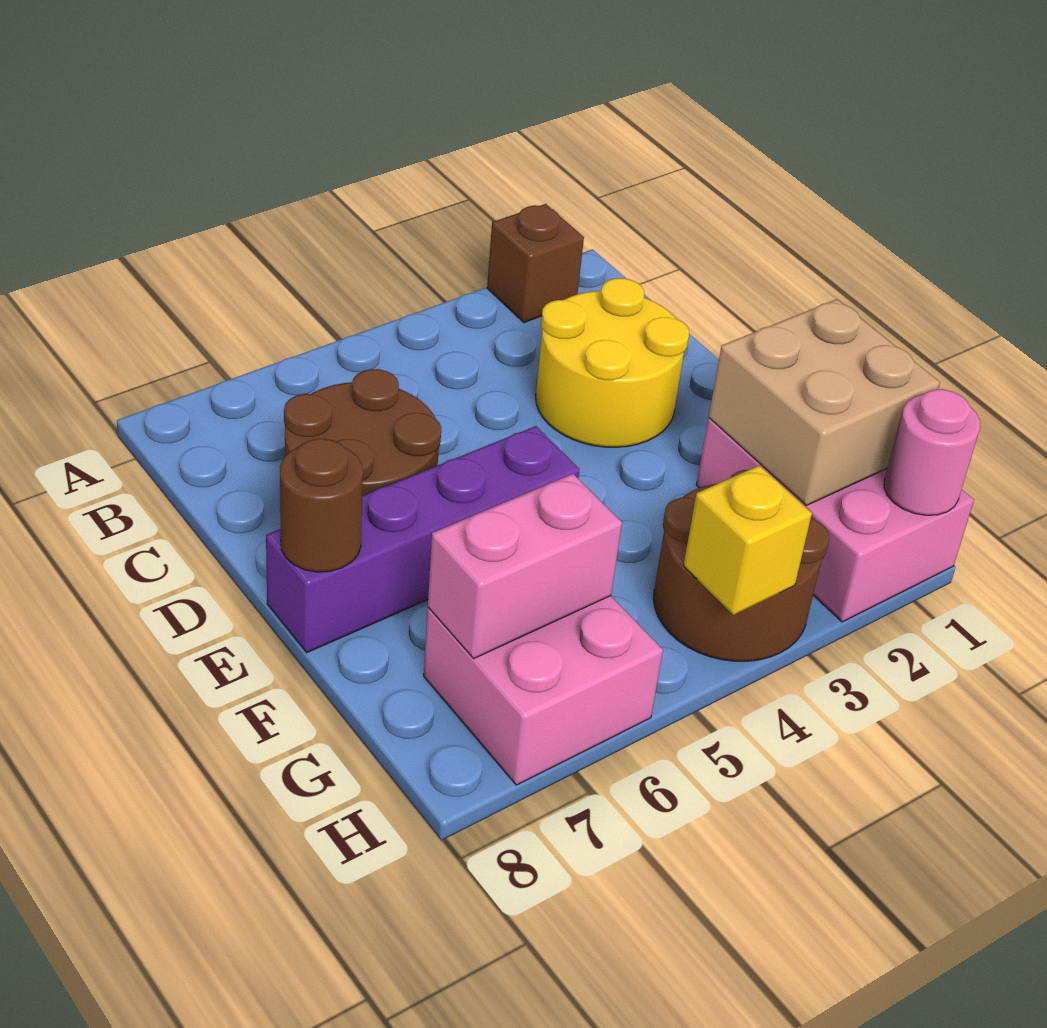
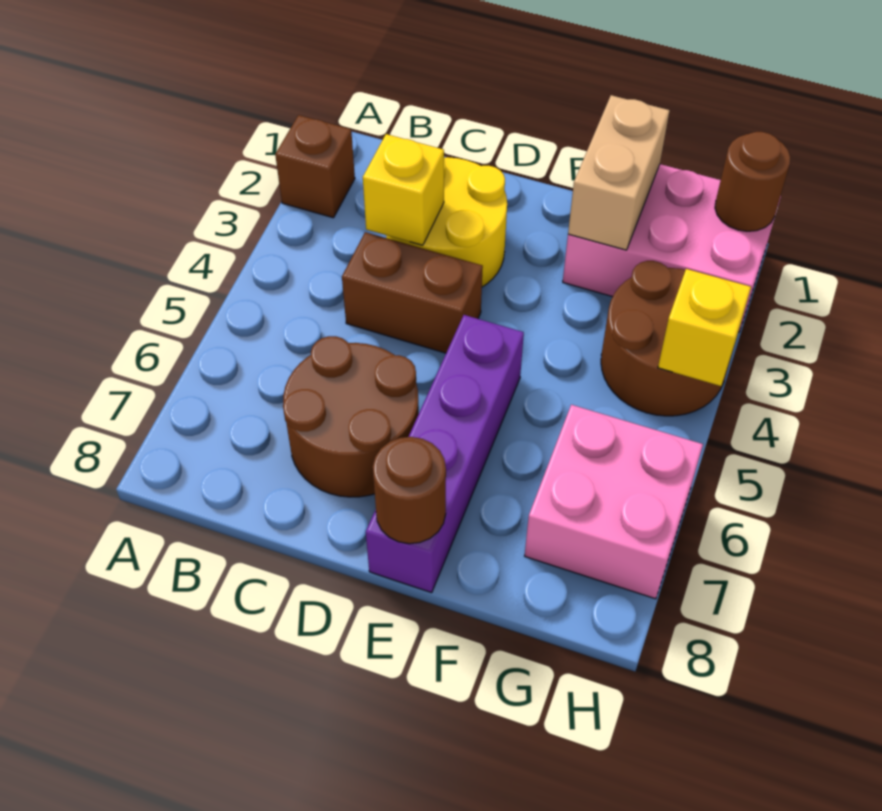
none -> yellow 1x1 brick [363,134,444,245]
none -> brown 1x2 brick [342,232,483,353]
tan 2x2 brick [709,299,940,505] -> tan 1x2 brick [568,95,670,250]
pink 1x2 brick [428,474,622,658] -> none
pink 1x1 round brick [884,389,980,515] -> brown 1x1 round brick [715,132,790,231]

